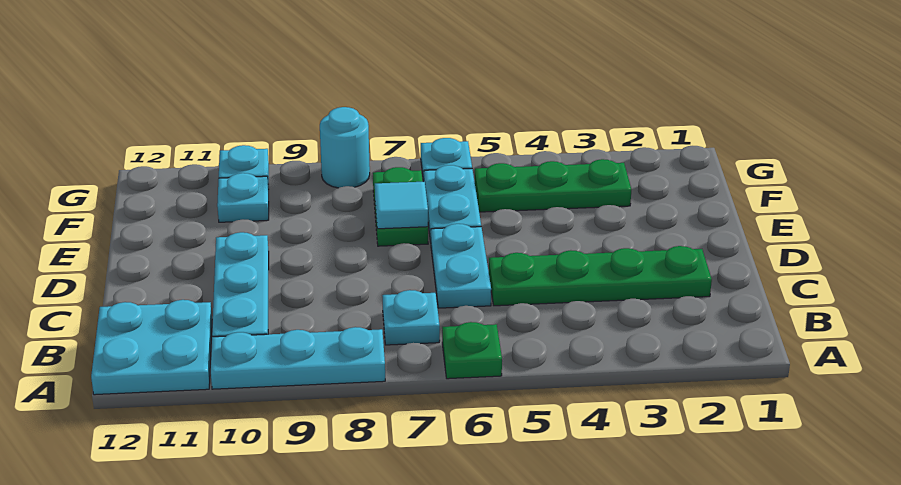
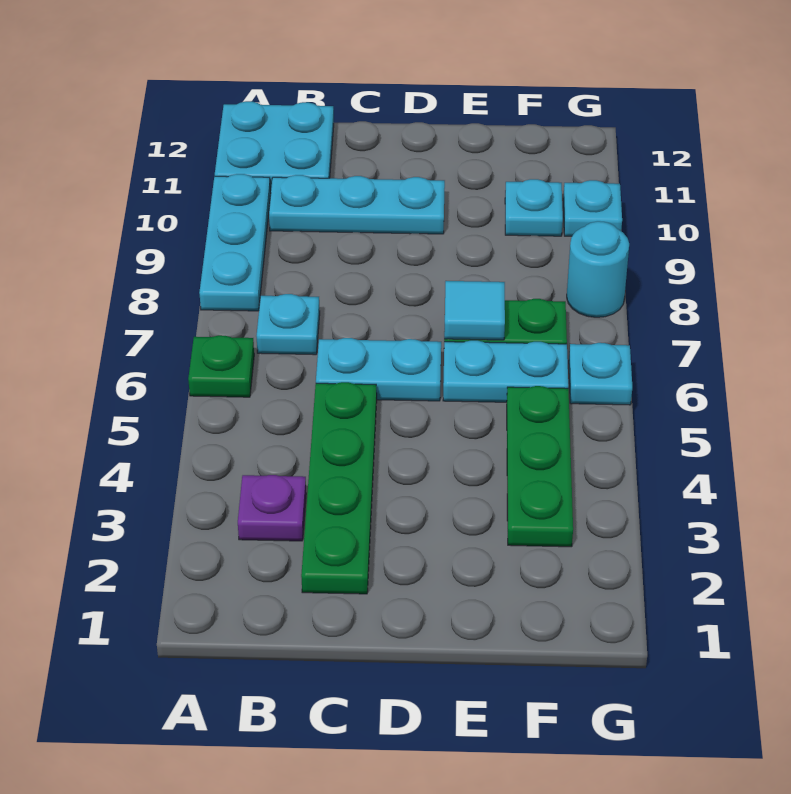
none -> purple 1x1 plate [238,475,306,541]

